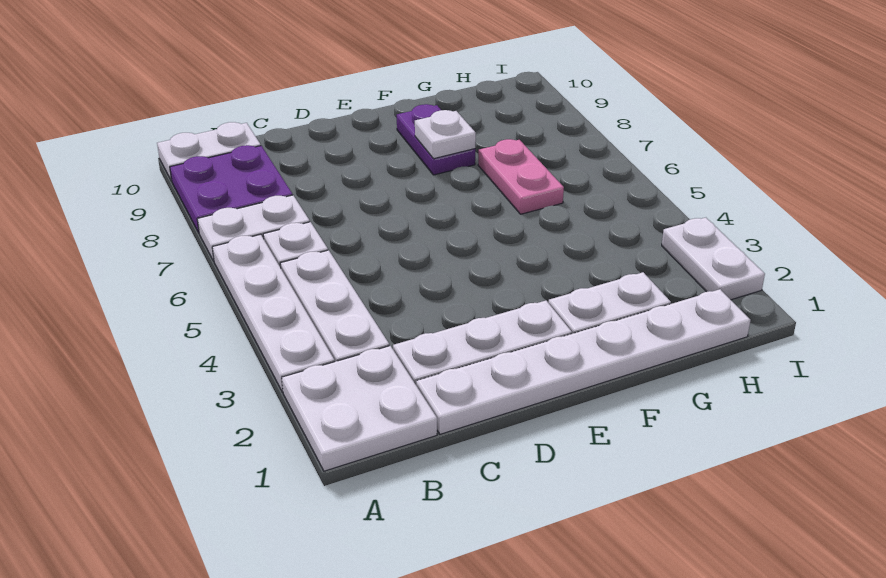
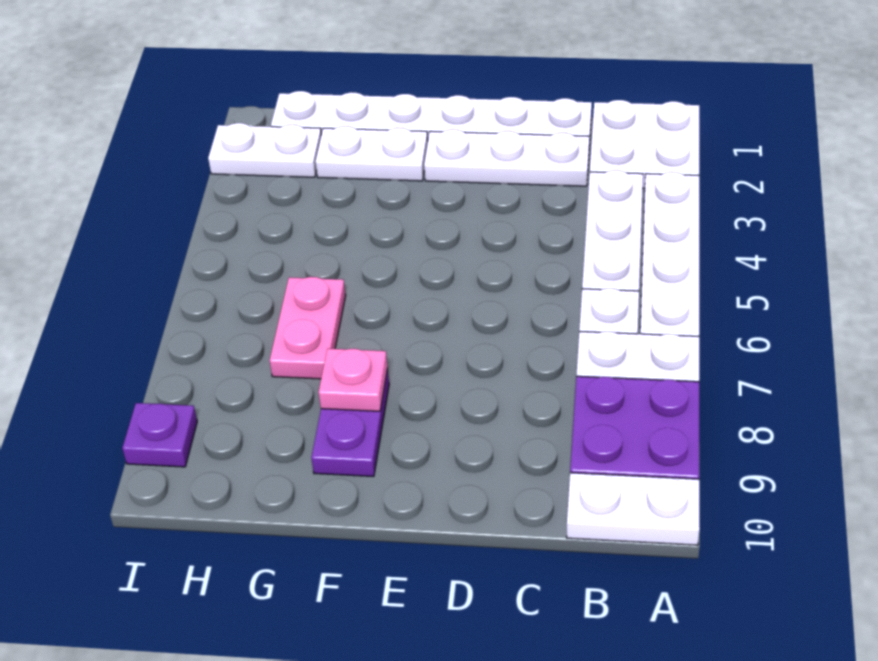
white 1x1 plate [415,110,476,159] -> pink 1x1 plate [319,348,388,411]
white 1x2 plate [662,218,765,300] -> white 1x2 plate turned to [208,123,321,177]
none -> purple 1x1 plate [122,403,197,467]

